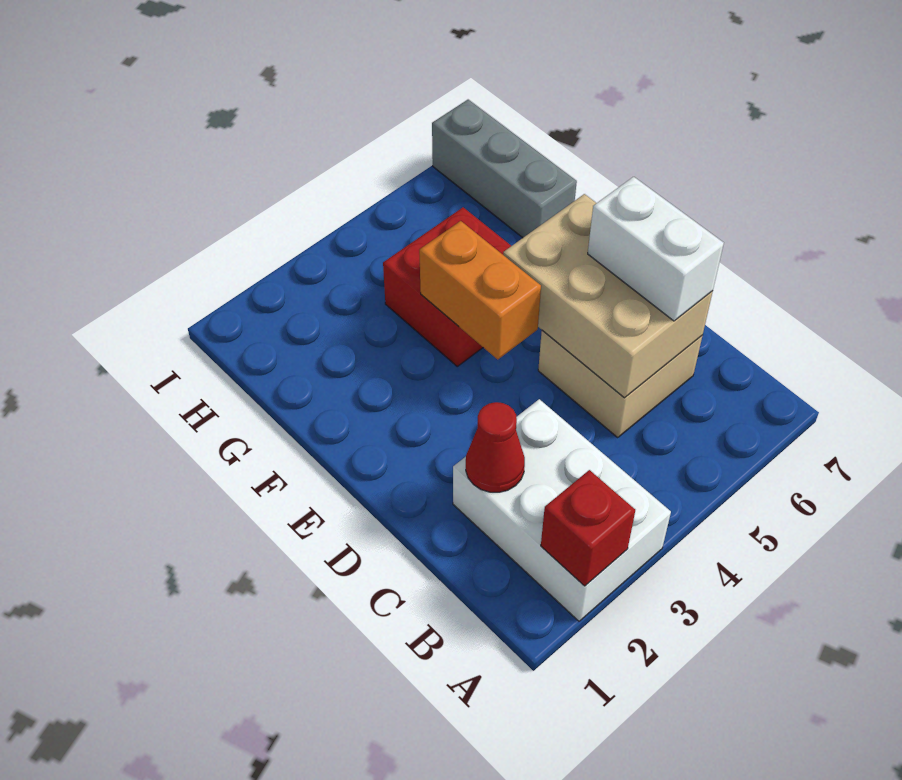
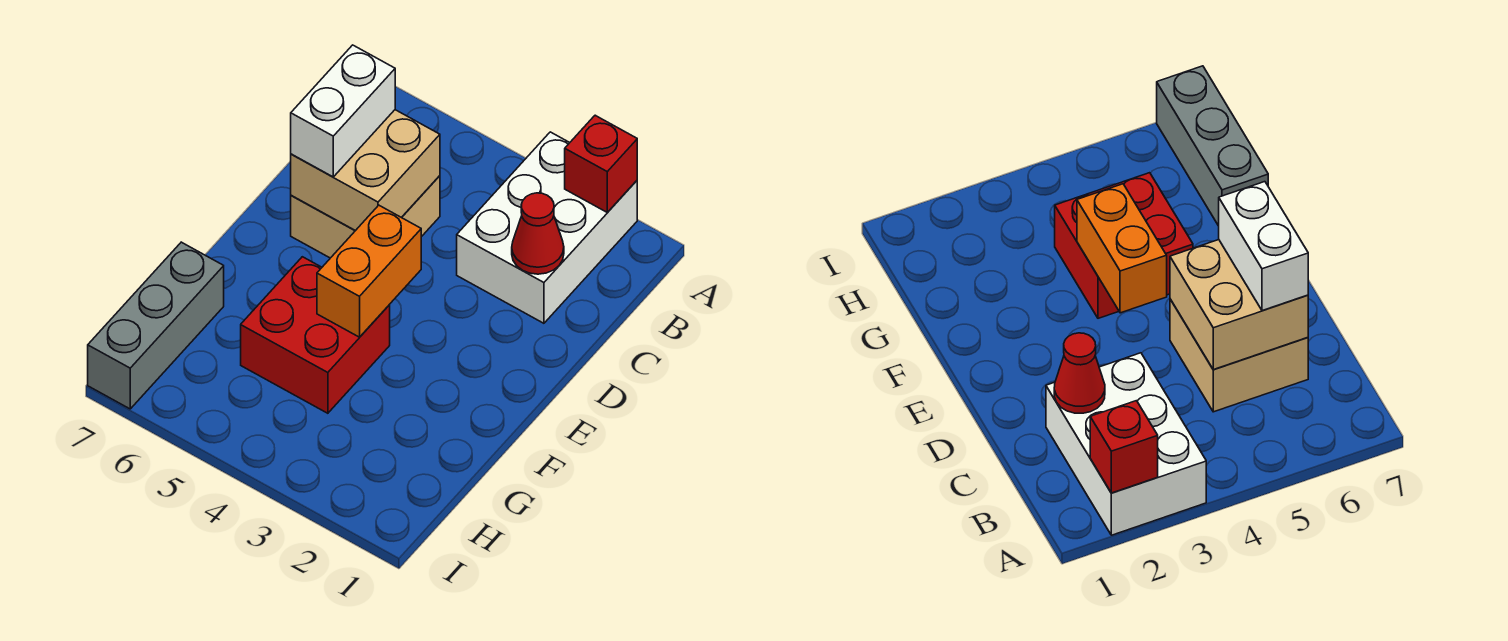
tan 2x3 brick [503,194,713,398] -> tan 2x2 brick [291,110,440,231]

